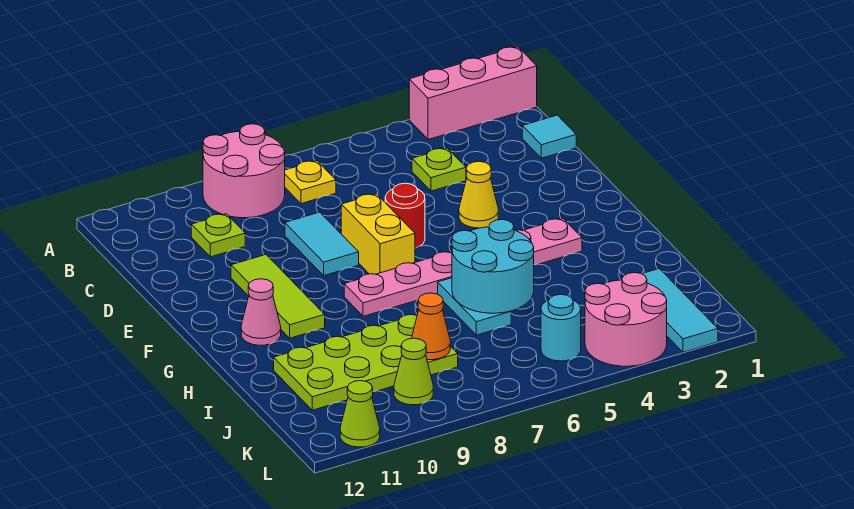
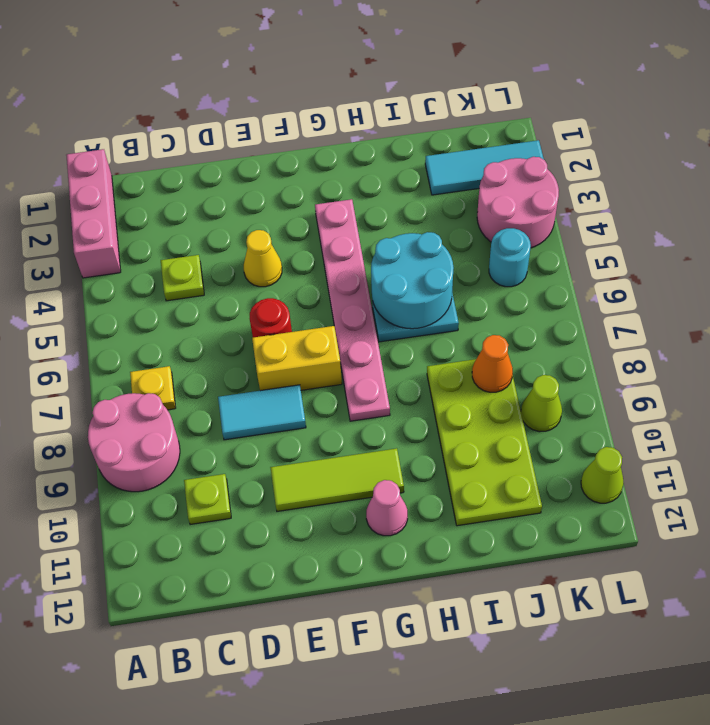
cyan 1x1 tile [522,115,576,158] -> none

